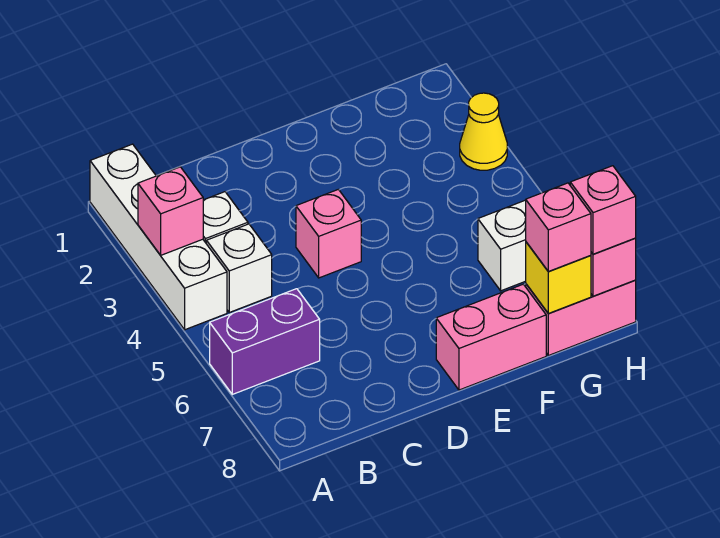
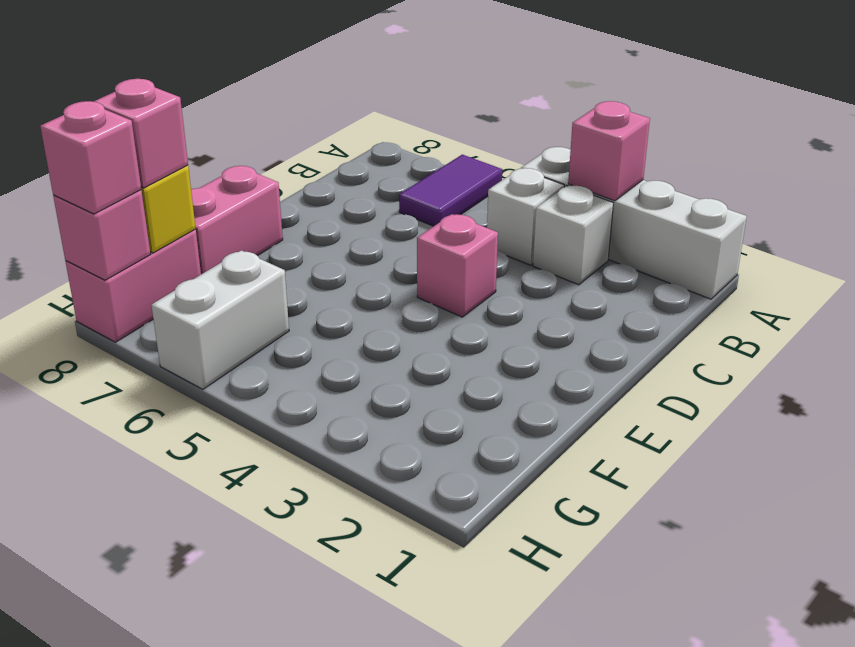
purple 1x2 brick [210,289,320,394] -> purple 1x2 tile [399,155,502,226]
yellow 1x1 cone [460,93,507,170] -> none

